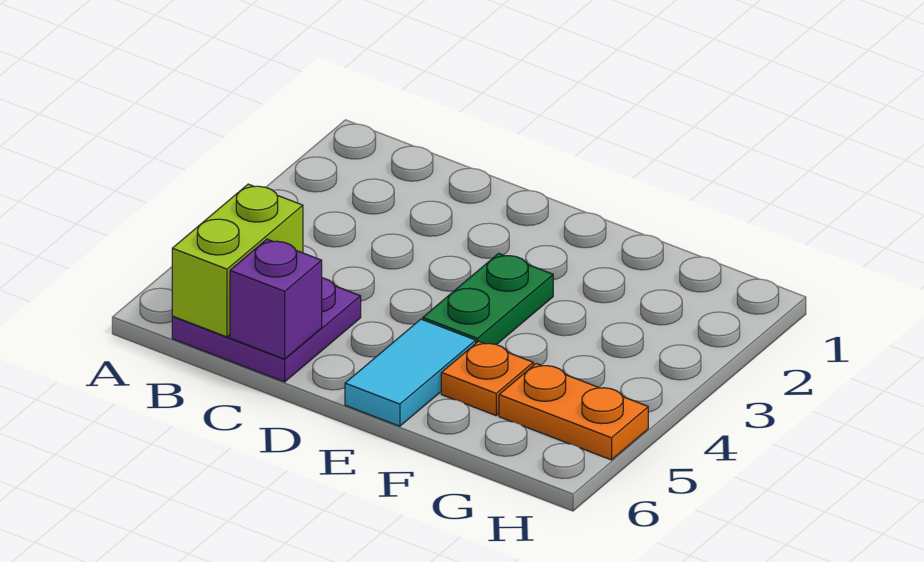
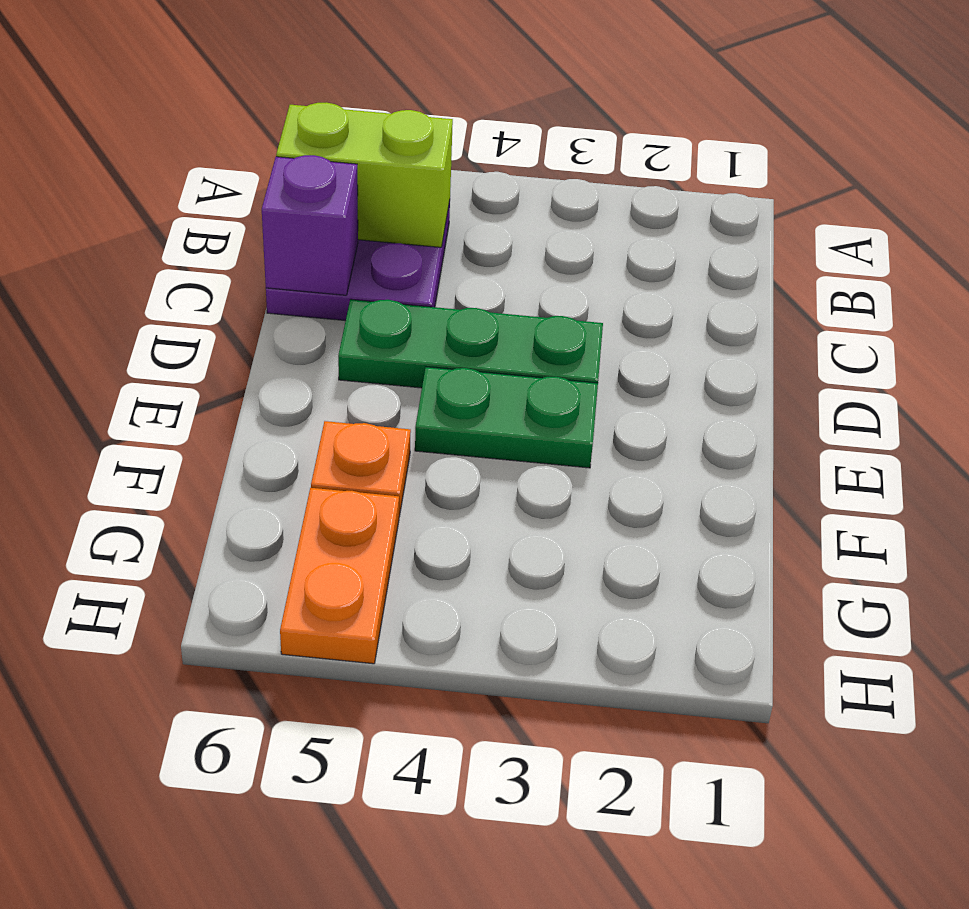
none -> green 1x3 plate [338,299,603,388]
cyan 1x2 tile [345,319,476,426] -> none

